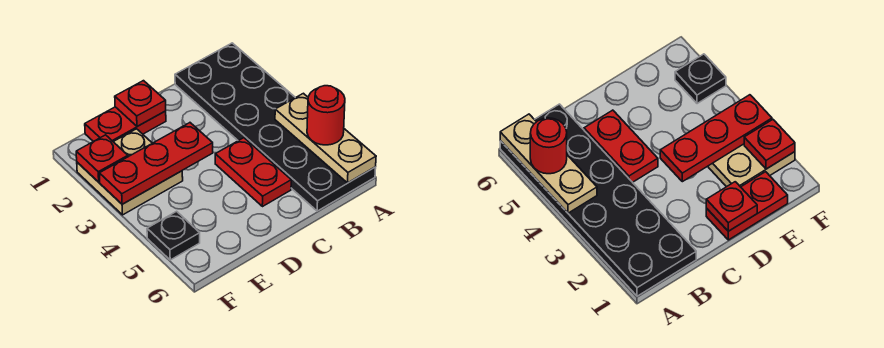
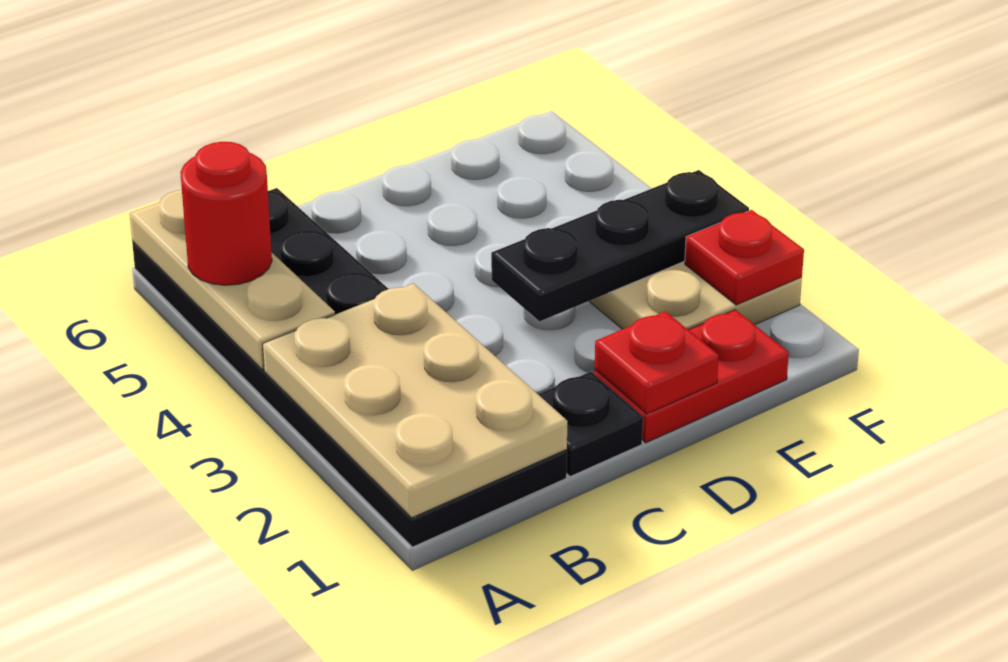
none -> tan 2x3 plate [263,284,567,518]
red 1x2 plate [215,138,291,207] -> none
red 1x3 plate [99,123,213,204] -> black 1x3 plate [491,170,749,321]
black 1x1 plate [147,211,200,260] -> black 1x1 plate moved to [538,372,643,477]

